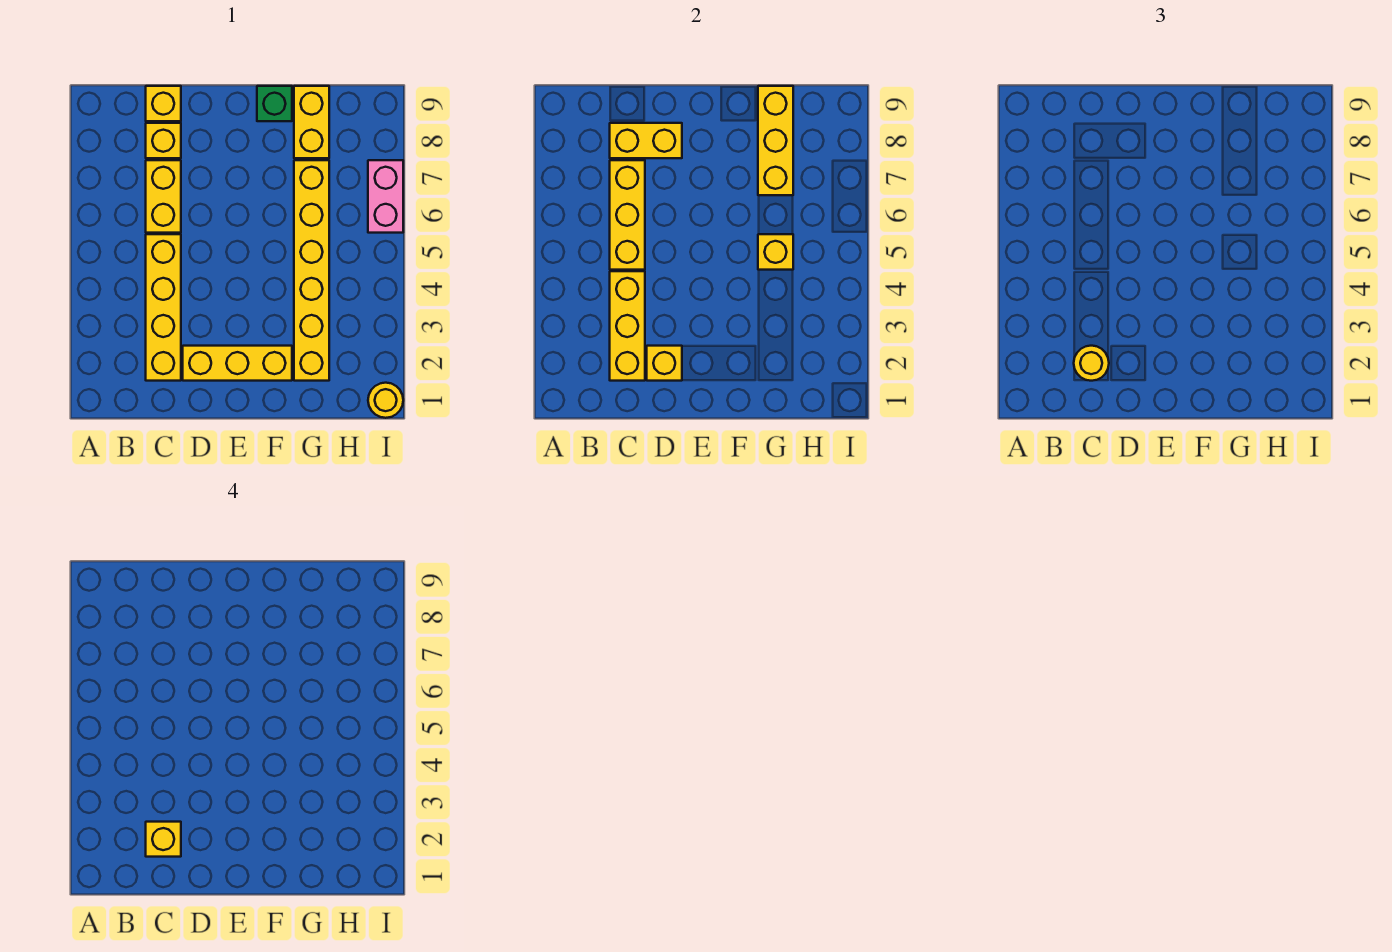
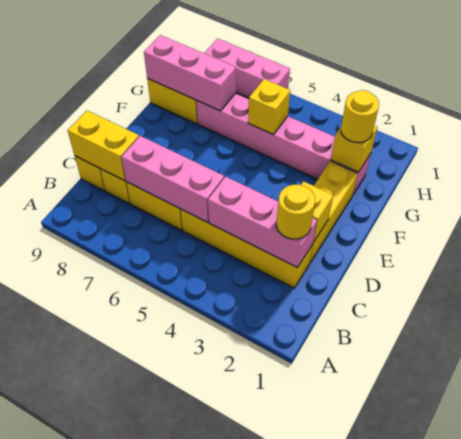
yellow 1x3 brick [610,271,645,381] -> pink 1x3 brick [208,177,317,268]
yellow 1x1 brick [146,822,181,857] -> yellow 1x1 brick moved to [331,126,377,172]
yellow 1x3 brick [610,160,645,270] -> pink 1x3 brick [121,136,224,222]
yellow 1x2 brick [610,123,682,158] -> yellow 1x2 brick turned to [68,111,139,181]
green 1x1 brick [257,86,292,121] -> none
yellow 1x6 brick [294,160,329,381] -> pink 1x6 brick [196,93,371,194]
yellow 1x3 brick [758,86,793,195] -> pink 1x3 brick [144,35,236,111]
yellow 1x1 round brick [368,383,403,418] -> yellow 1x1 round brick moved to [341,90,379,143]
pink 1x2 brick [368,160,403,233] -> pink 1x3 brick [204,39,290,98]

